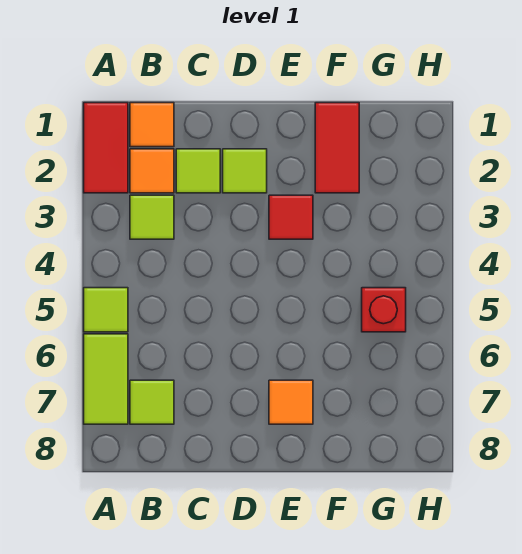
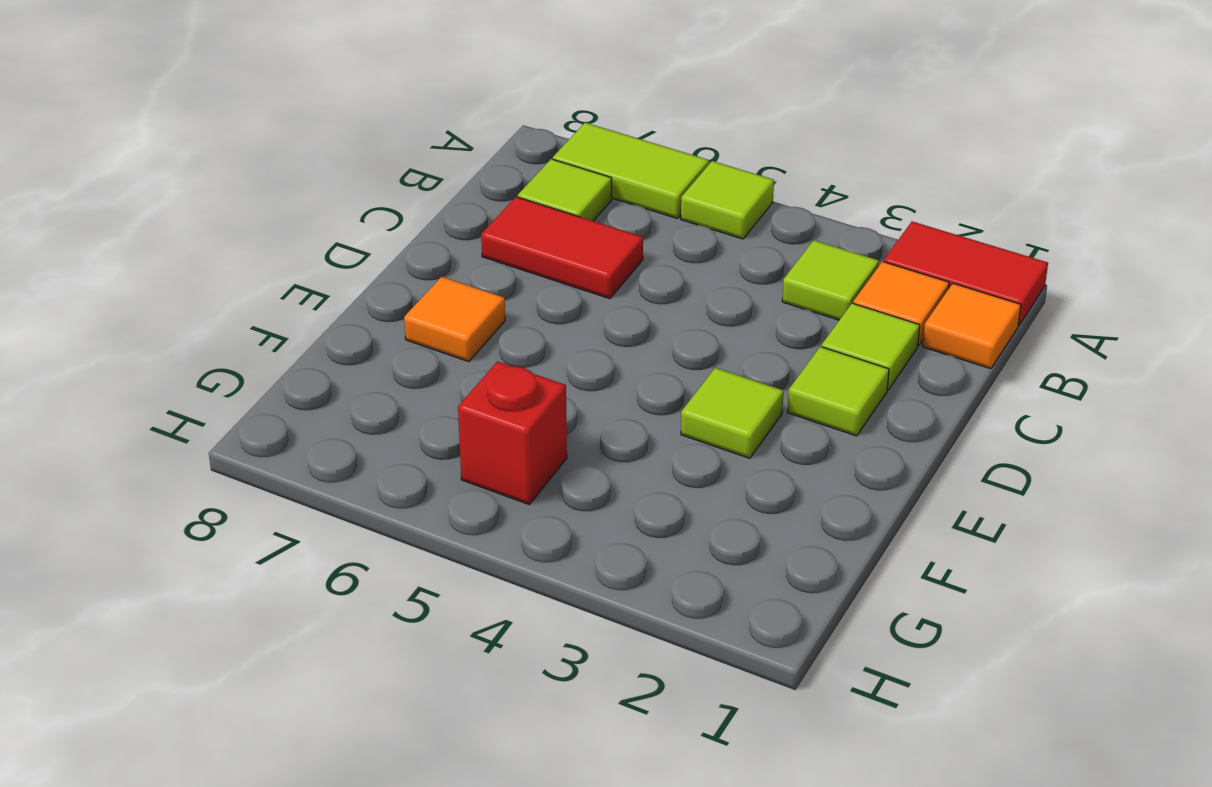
red 1x1 tile [269,195,313,239] -> lime 1x1 tile [681,368,784,458]
red 1x2 tile [315,103,359,193] -> red 1x2 tile moved to [481,197,643,299]

